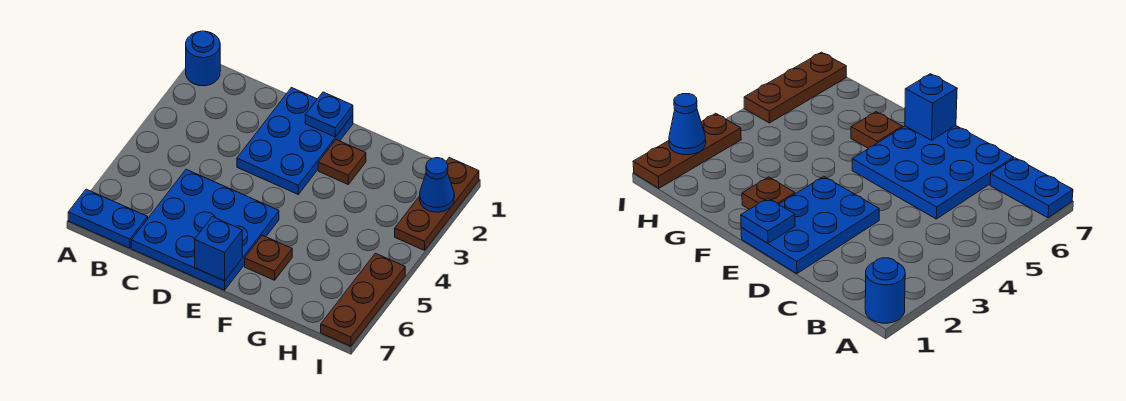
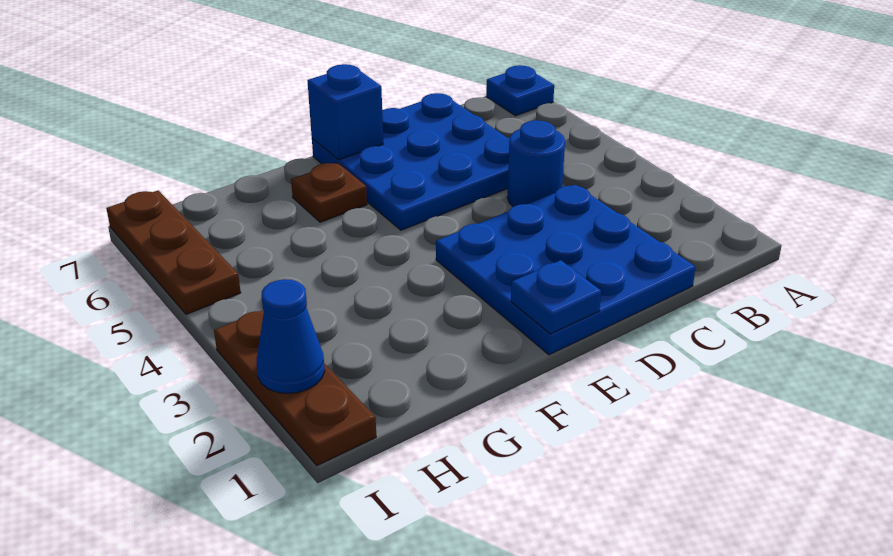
blue 1x1 round brick [186,31,220,86] -> blue 1x1 round brick moved to [507,120,565,207]
blue 1x2 plate [68,189,148,248] -> blue 1x1 plate [486,65,554,116]
blue 2x3 plate [237,88,353,194] -> blue 3x3 plate [436,185,696,355]
brown 1x1 plate [318,140,366,184] -> none

